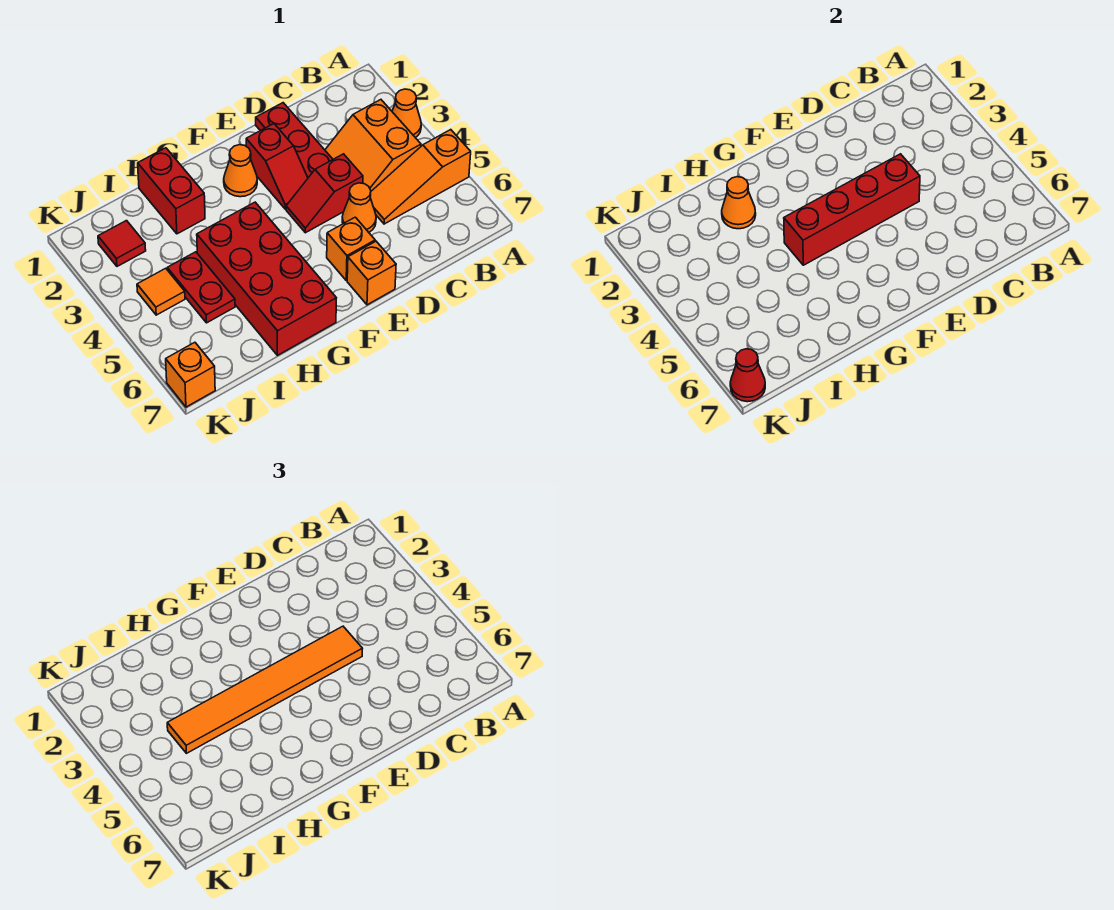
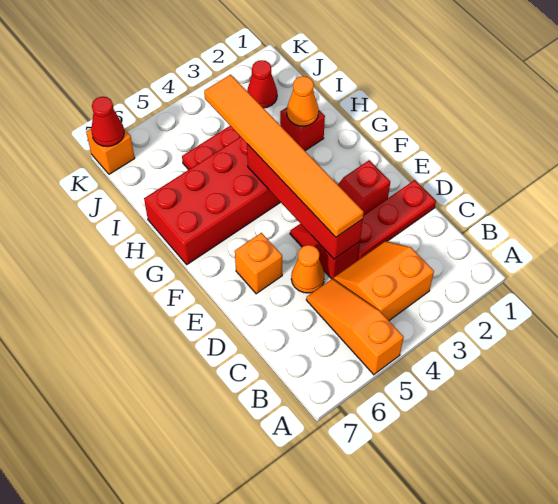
orange 1x1 cone [392,89,421,138] -> none
orange 1x1 brick [347,241,396,305] -> none
orange 1x1 cone [224,145,257,197] -> none
red 1x2 brick [138,148,205,234] -> red 1x1 brick [280,108,325,151]
red 1x1 tile [98,221,146,266] -> red 1x1 cone [247,60,277,108]
orange 1x1 tile [137,268,185,315] -> none

